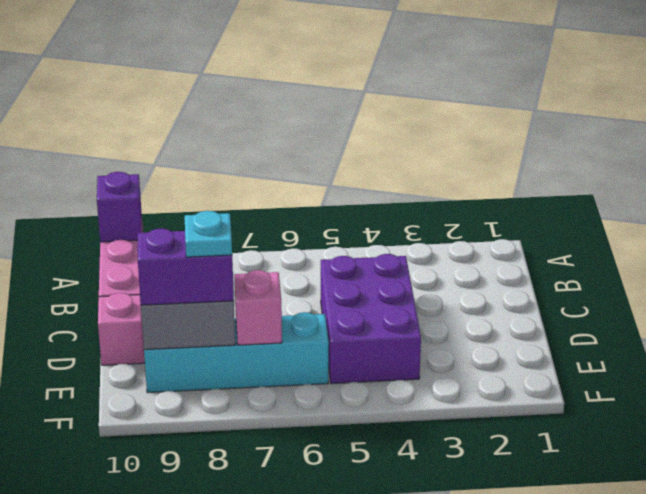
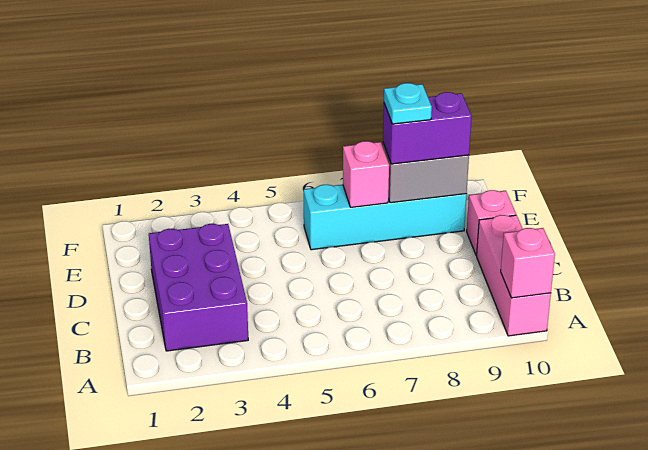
purple 1x1 brick [97,172,142,242] -> pink 1x1 brick [501,228,555,298]
purple 2x3 brick [321,254,421,384] -> purple 2x3 brick moved to [149,224,248,351]

